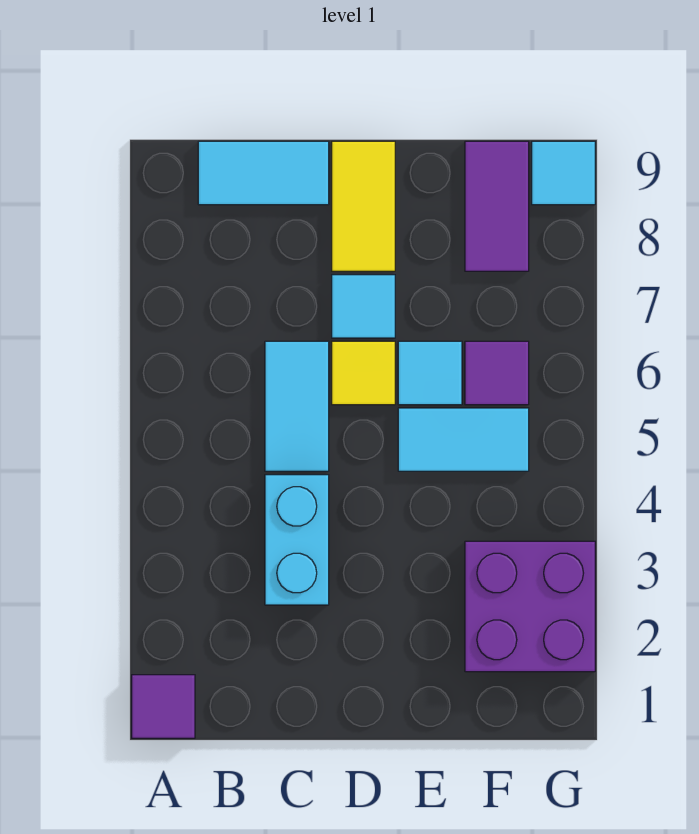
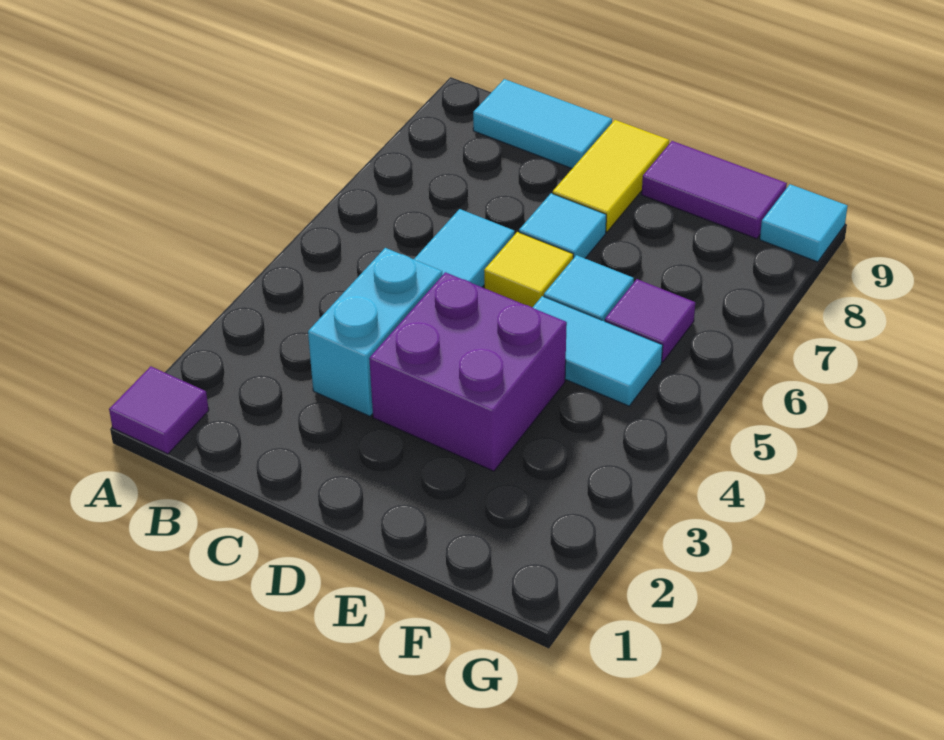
purple 2x2 brick [465,541,595,672] -> purple 2x2 brick moved to [369,272,567,471]
purple 1x2 tile [465,141,529,271] -> purple 1x2 tile turned to [642,141,787,239]

